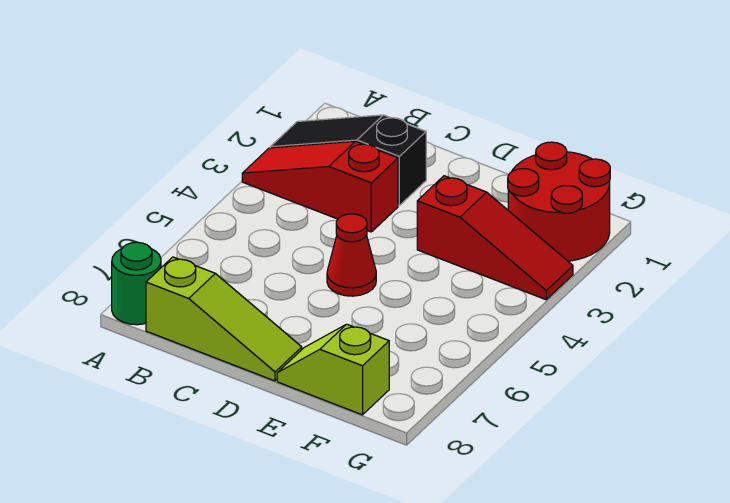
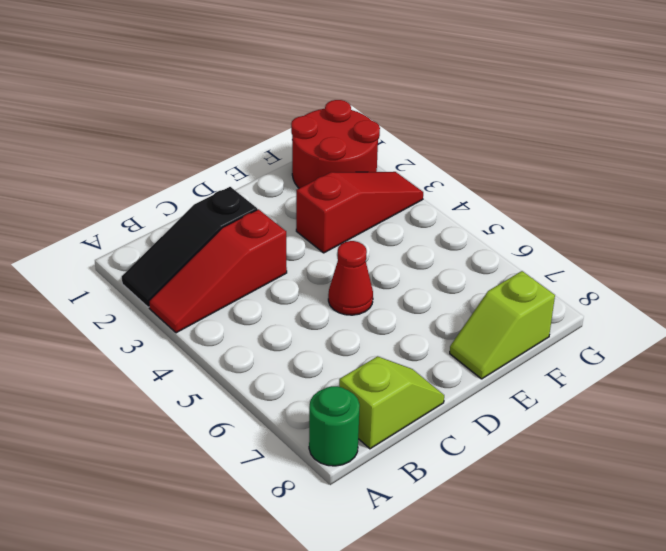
lime 1x3 slope [146,257,302,381] -> lime 1x2 slope [339,356,444,449]

